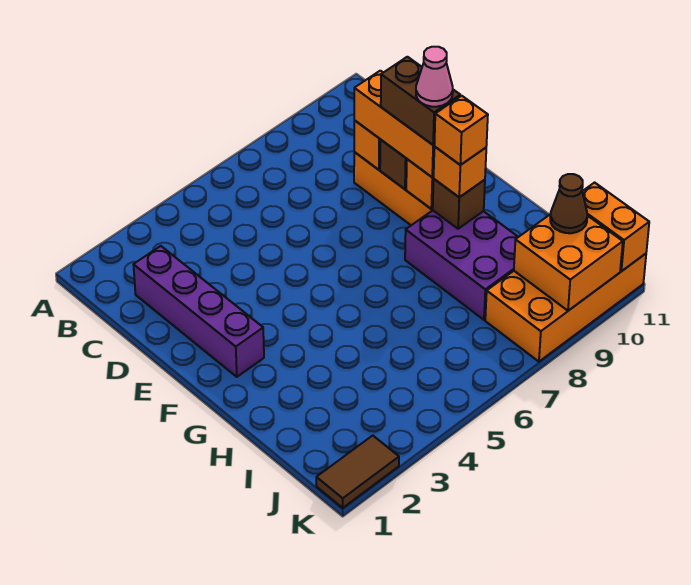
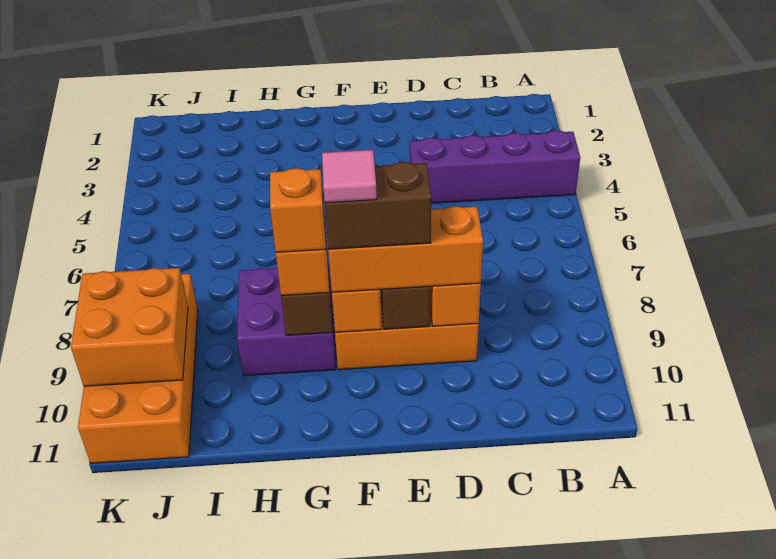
purple 1x4 brick [134,246,264,377] -> purple 1x4 brick moved to [410,130,580,203]
pink 1x1 cone [416,47,453,107] -> pink 1x1 tile [322,150,377,203]
purple 2x3 brick [405,211,518,320] -> purple 2x2 brick [237,265,336,376]
brown 1x1 cone [550,174,587,233] -> none
orange 1x2 brick [582,183,649,271] -> none
brown 1x2 tile [316,436,399,508] -> none

